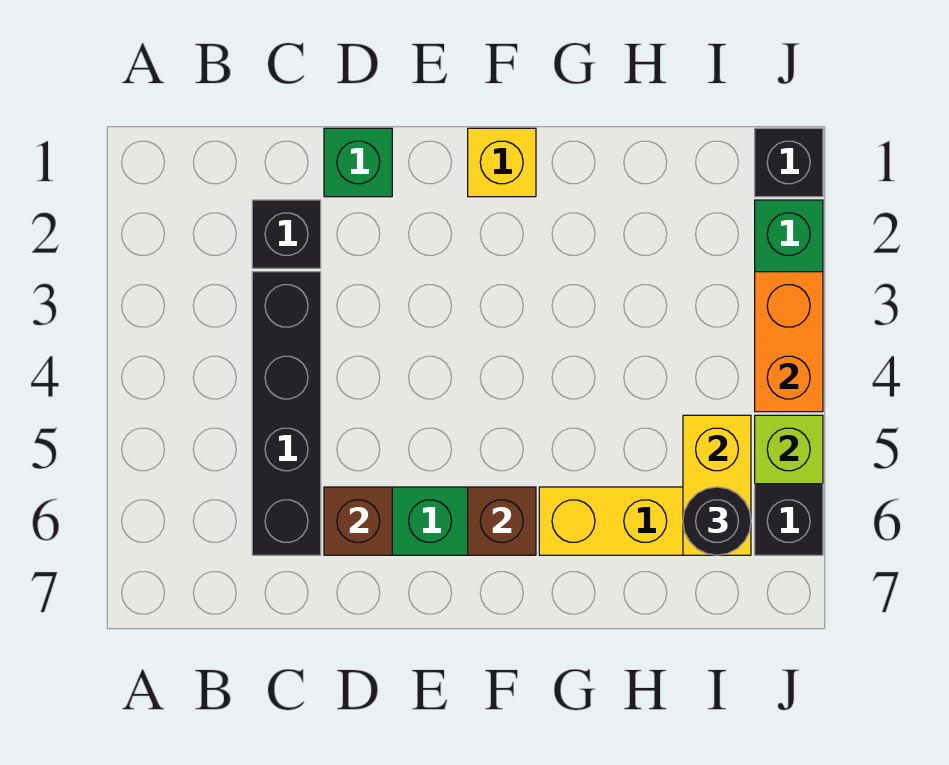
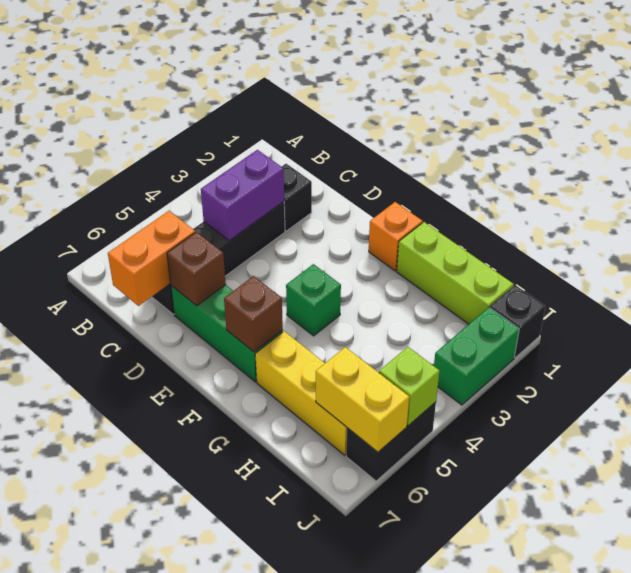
none -> purple 1x2 brick [201,150,284,241]
green 1x1 brick [324,128,392,197] -> green 1x1 brick moved to [286,264,341,336]
yellow 1x1 brick [468,128,536,197] -> orange 1x1 brick [369,202,423,271]
none -> lime 1x3 brick [397,222,514,324]
yellow 1x2 brick [683,415,751,555] -> yellow 1x2 brick turned to [316,347,409,452]
black 1x1 round brick [683,487,751,555] -> none
orange 1x2 brick [755,272,823,412] -> orange 1x2 brick moved to [108,211,195,306]

